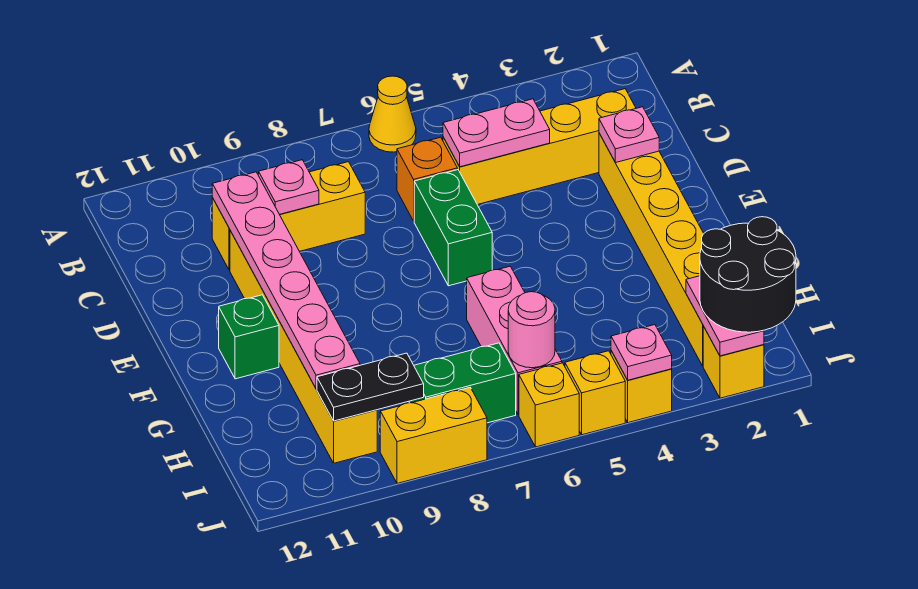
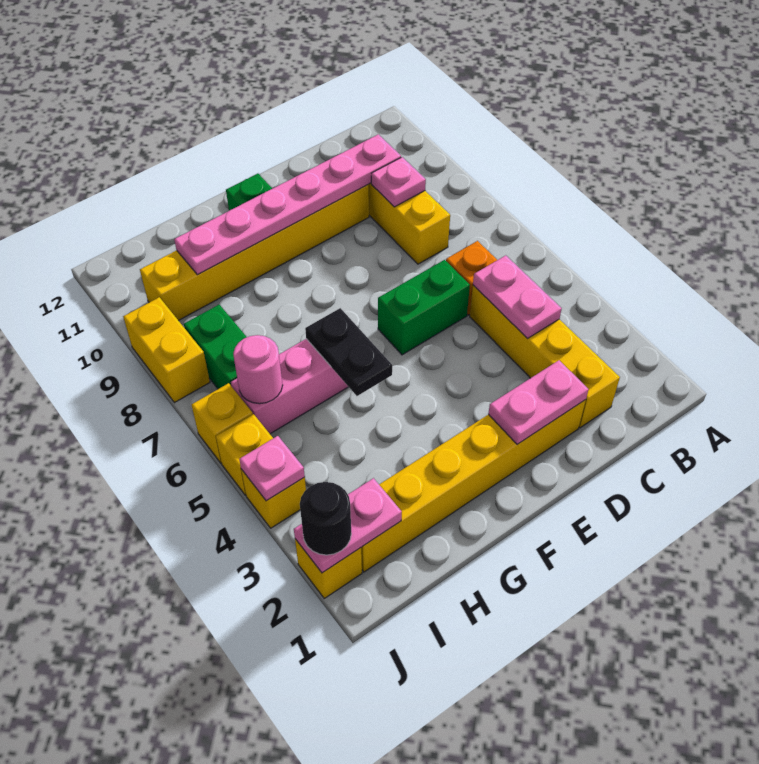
yellow 1x1 cone [369,76,416,152] -> none
pink 1x1 plate [599,107,659,163] -> pink 1x2 plate [488,360,589,444]
black 2x2 round brick [700,217,796,332] -> black 1x1 round brick [300,482,351,555]
black 1x2 plate [317,353,424,421] -> black 1x2 plate moved to [305,308,392,396]

